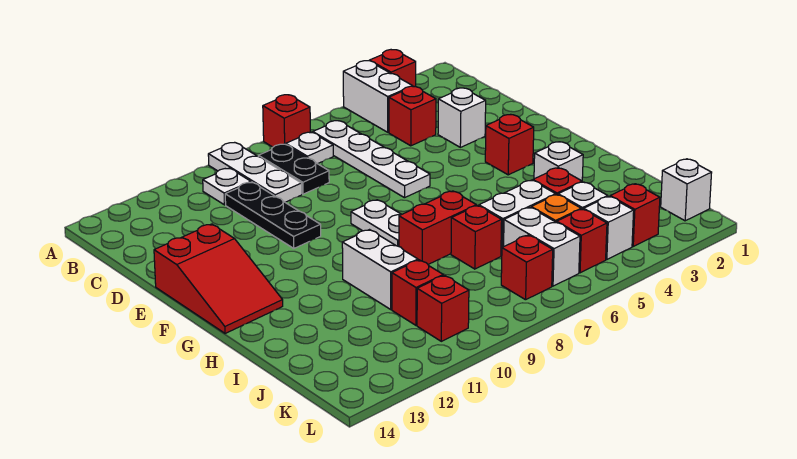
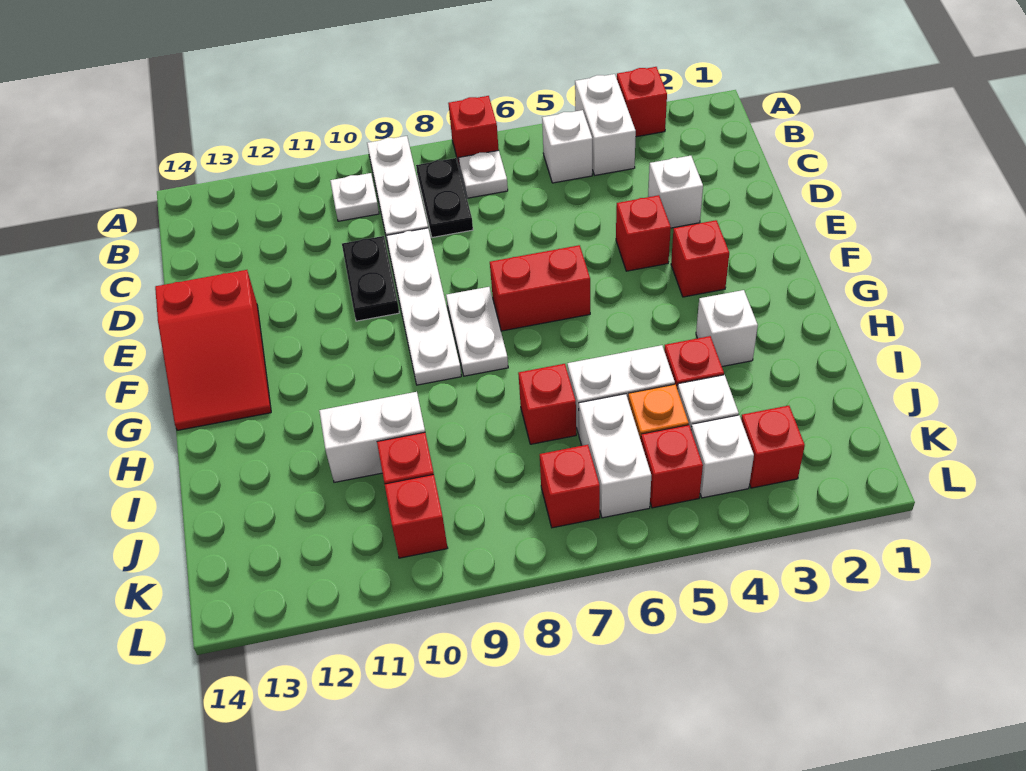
white 1x4 plate [313,121,430,198] -> white 1x4 plate moved to [386,228,461,385]
red 1x1 brick [389,86,436,146] -> red 1x1 brick moved to [616,195,671,271]
black 1x3 plate [225,182,321,248] -> black 1x2 plate [342,236,399,321]
red 1x2 brick [399,191,476,264] -> red 1x2 brick moved to [490,245,590,331]
white 1x2 brick [342,230,418,309] -> white 1x2 brick turned to [319,392,425,482]
white 1x1 brick [661,159,712,221] -> white 1x1 brick moved to [542,110,592,183]

